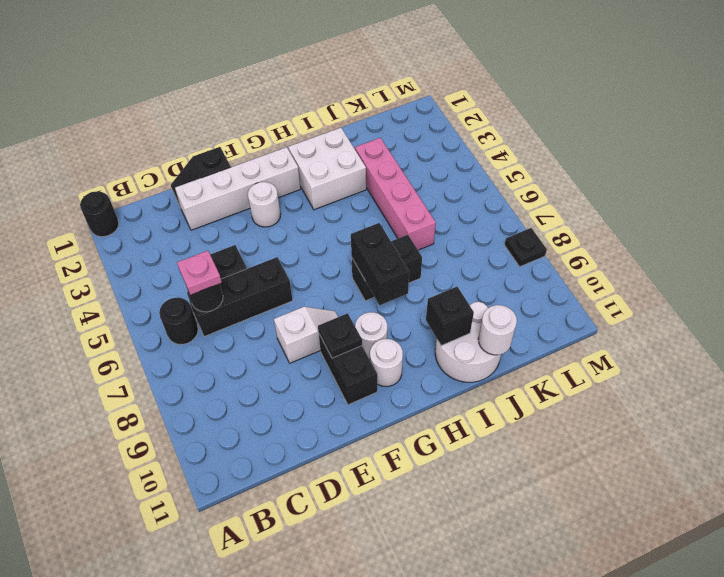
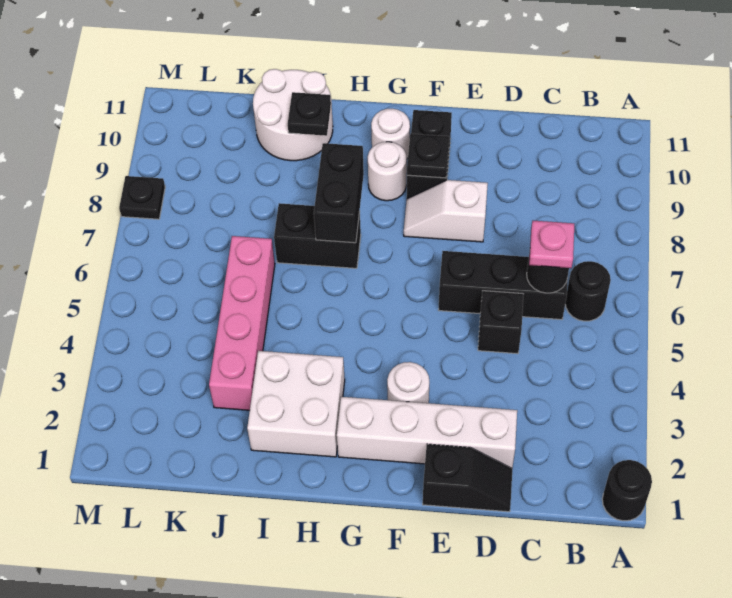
black 1x1 brick [426,287,474,345] -> black 1x1 plate [288,92,331,136]
white 1x1 round brick [478,305,517,355] -> none

